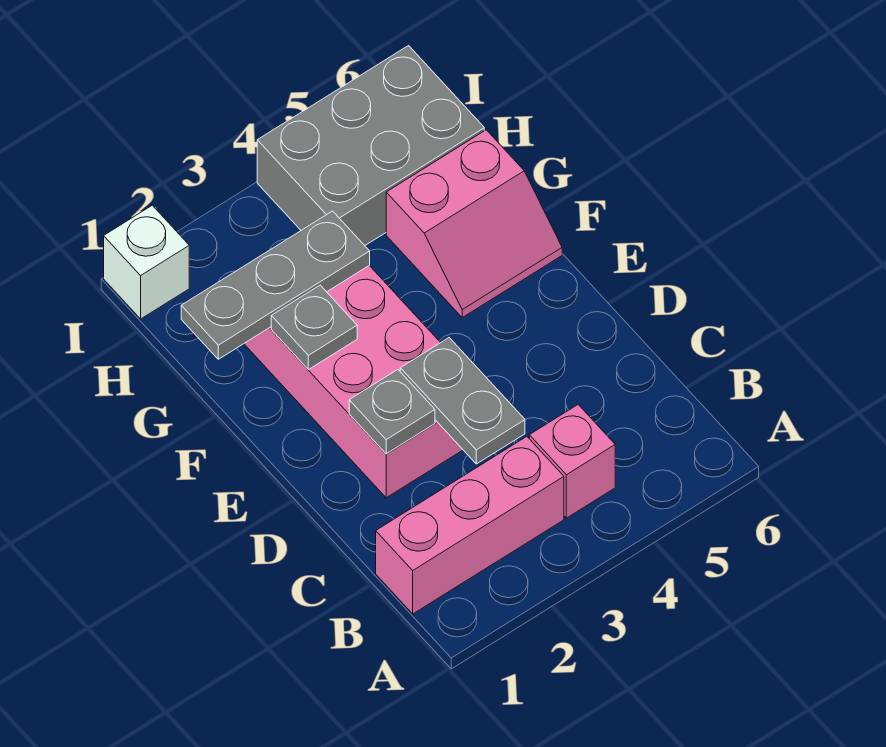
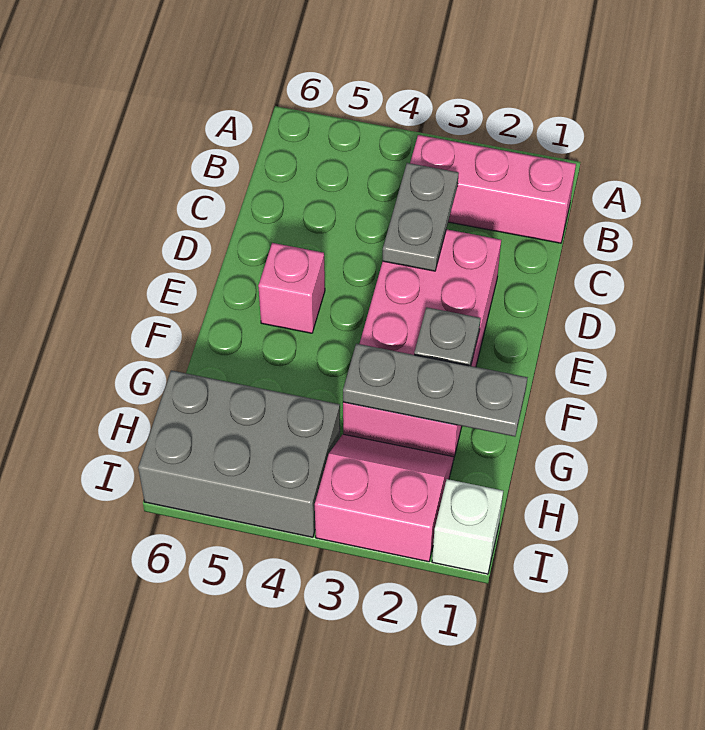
pink 1x1 brick [529,405,615,518] -> pink 1x1 brick moved to [258,243,325,333]
grey 1x1 plate [349,370,435,454] -> none
pink 2x2 slope [386,130,562,317] -> pink 2x2 slope moved to [315,434,453,562]

